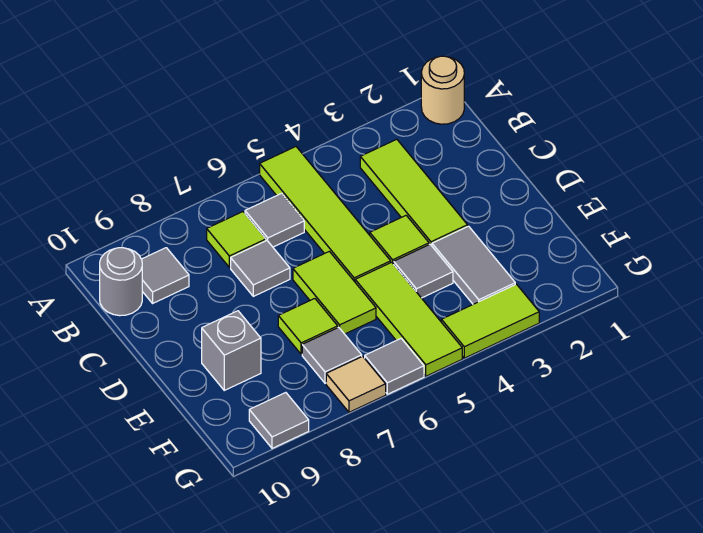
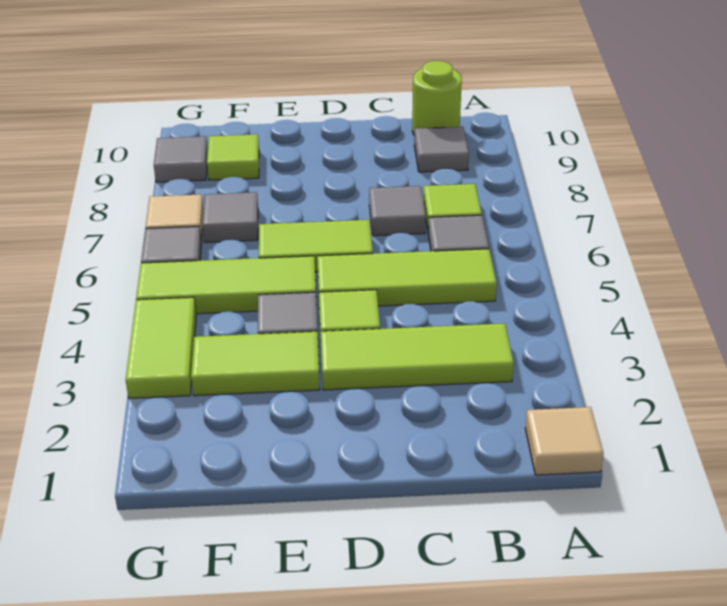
tan 1x1 round brick [421,56,464,124] -> tan 1x1 tile [525,407,604,475]
lime 1x4 tile [260,147,391,282] -> lime 1x3 tile [317,249,497,306]
grey 1x1 round brick [100,248,142,316] -> lime 1x1 round brick [412,61,462,136]
grey 1x2 tile [432,226,515,304] -> lime 1x2 tile [191,331,320,396]
lime 1x1 tile [278,299,338,354] -> lime 1x1 tile moved to [207,134,259,180]
grey 1x1 brick [202,311,261,390] -> none

